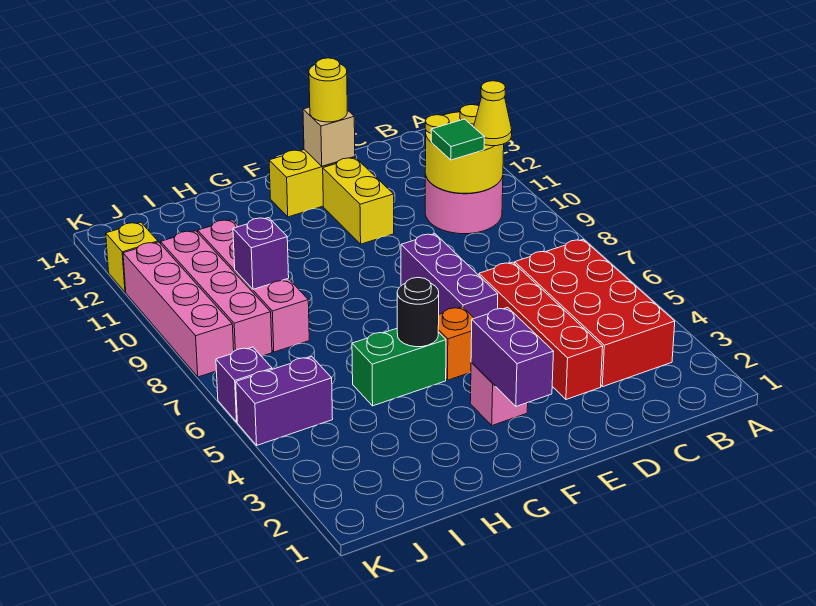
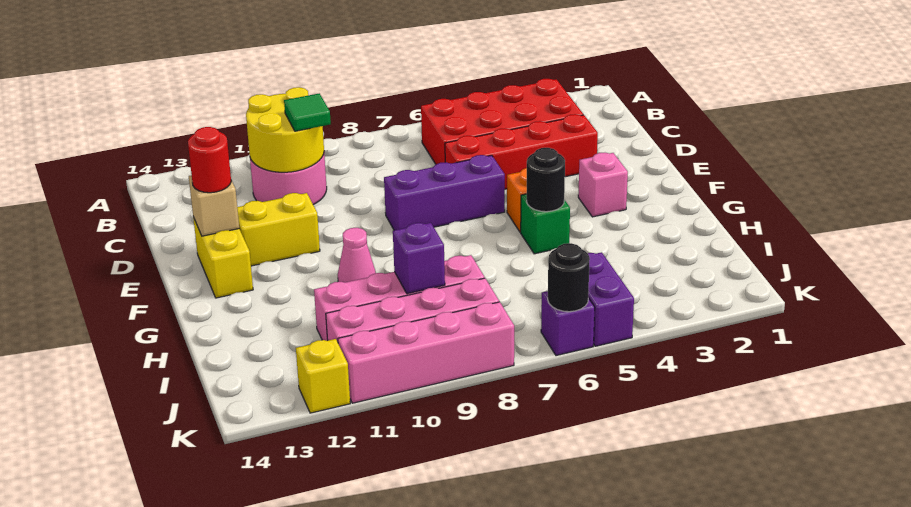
yellow 1x1 cone [474,81,512,146] -> none
yellow 1x1 round brick [309,58,347,122] -> red 1x1 round brick [188,127,231,193]
purple 1x2 brick [471,307,554,406] -> none
green 1x2 brick [352,329,446,406] -> green 1x1 brick [521,194,570,254]
none -> pink 1x1 cone [338,228,376,282]
none -> black 1x1 round brick [548,243,590,312]

